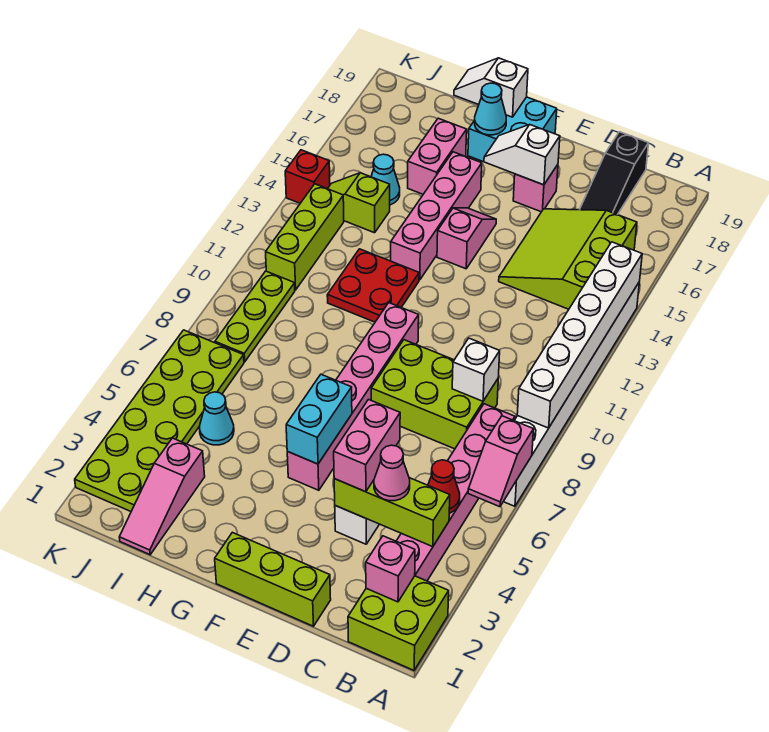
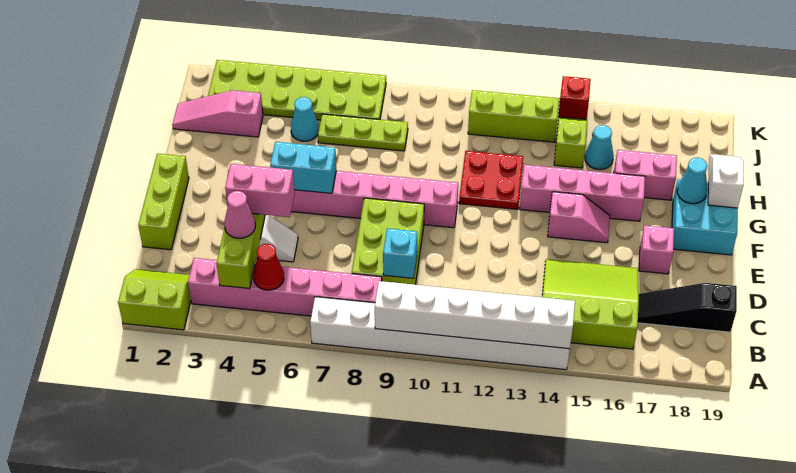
lime 2x2 brick [348,576,449,670] -> lime 2x2 slope [118,269,191,330]
pink 1x2 slope [468,416,534,507] -> none
pink 1x1 brick [366,536,415,602] -> none
white 1x1 brick [452,338,500,401] -> cyan 1x1 brick [383,228,417,278]
white 1x2 slope [484,125,560,185] -> none
lime 1x3 plate [215,271,295,362] -> lime 1x3 plate moved to [318,114,408,151]

